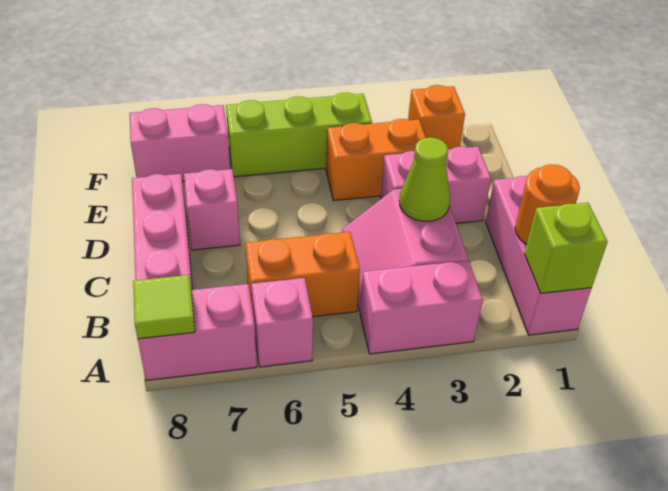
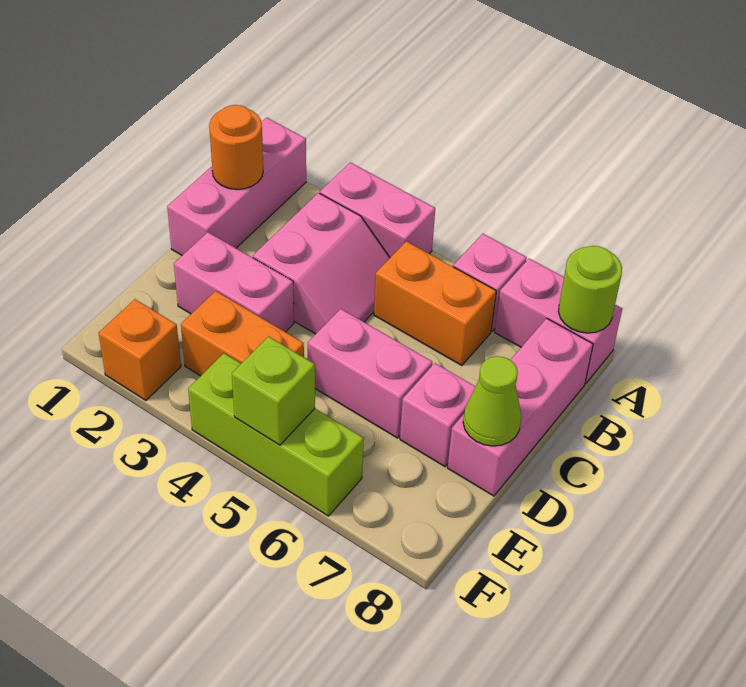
lime 1x1 brick [525,203,607,293] -> lime 1x1 brick moved to [232,337,315,445]
lime 1x1 tile [133,275,195,339] -> lime 1x1 round brick [558,246,622,333]
lime 1x1 cone [399,138,450,221] -> lime 1x1 cone moved to [463,356,521,446]
pink 1x2 brick [130,104,230,182] -> pink 1x2 brick moved to [308,309,432,438]

